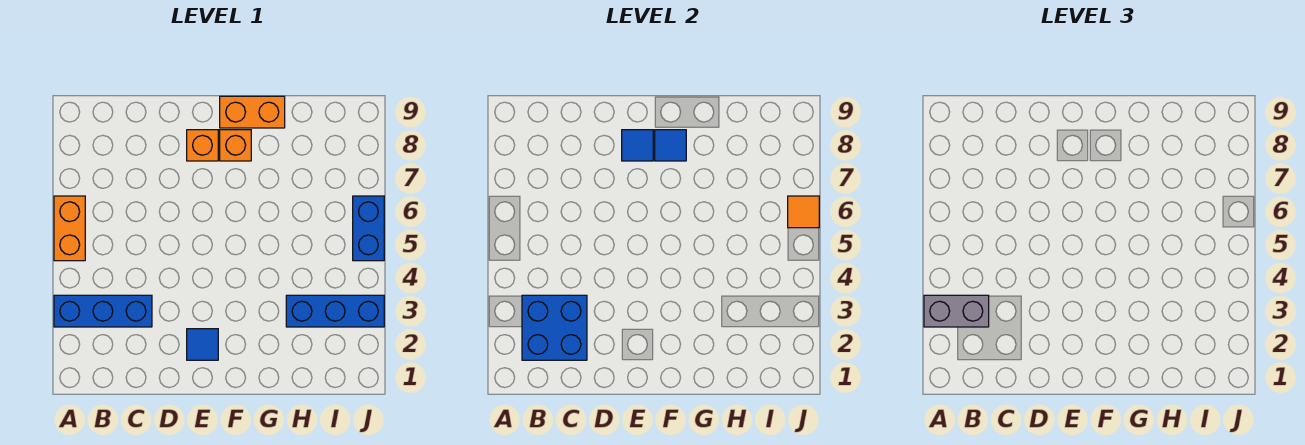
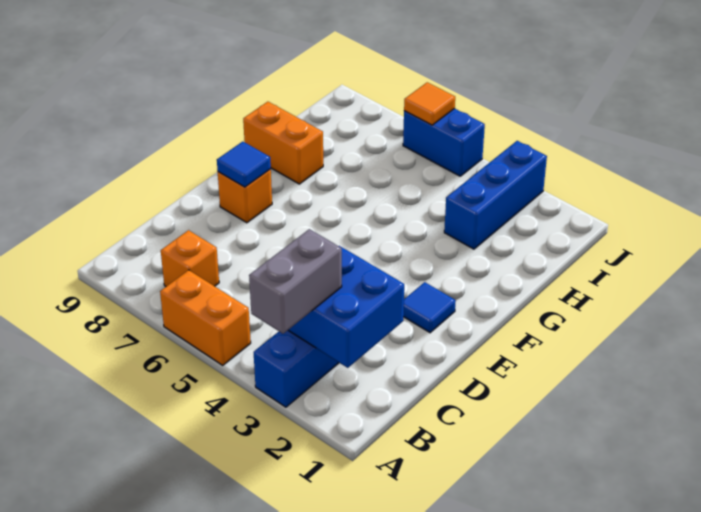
orange 1x1 brick [220,130,251,161] -> orange 1x1 brick moved to [161,230,219,286]
blue 1x1 tile [655,130,686,161] -> none
orange 1x2 brick [220,96,285,128] -> orange 1x2 brick turned to [243,102,323,184]

